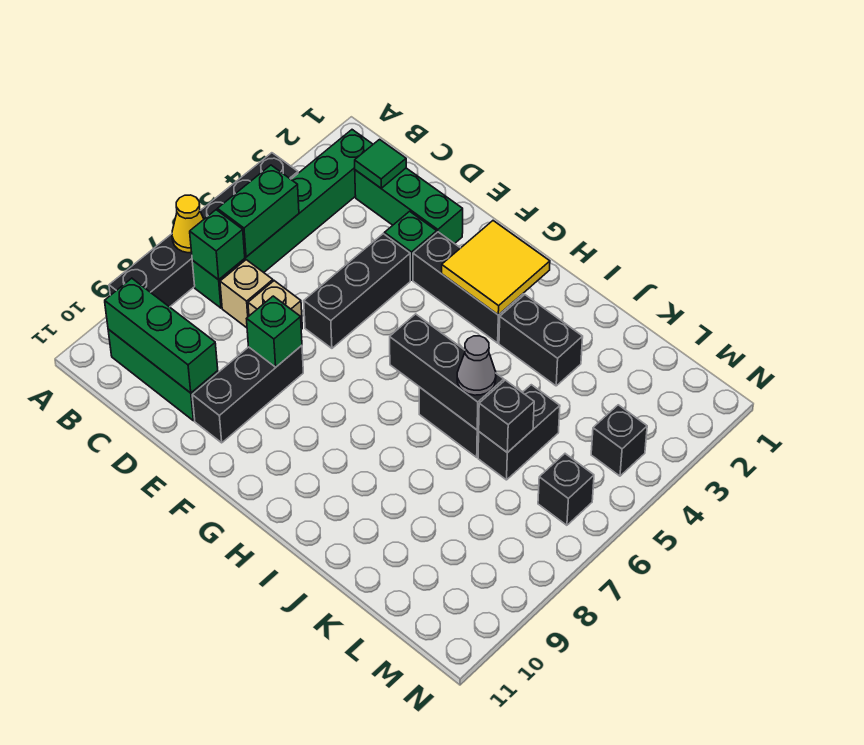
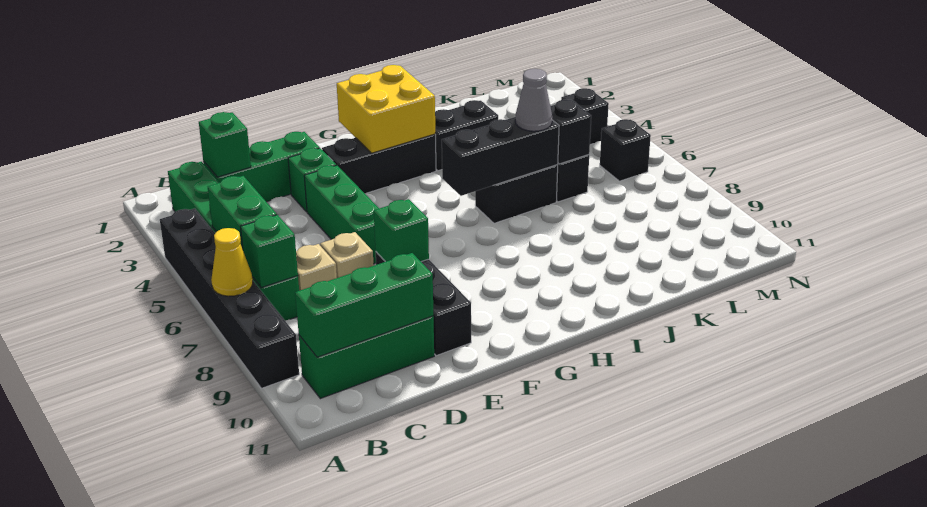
green 1x1 tile [355,139,406,188] -> green 1x1 brick [199,112,251,177]
black 1x3 brick [304,234,410,348] -> green 1x3 brick [304,165,379,264]
yellow 2x2 tile [442,221,550,315] -> yellow 2x2 brick [337,65,435,153]

